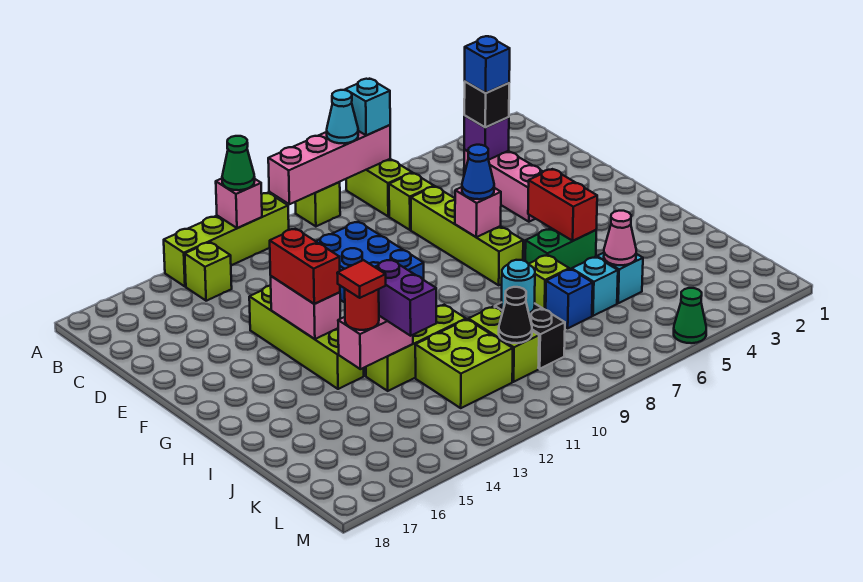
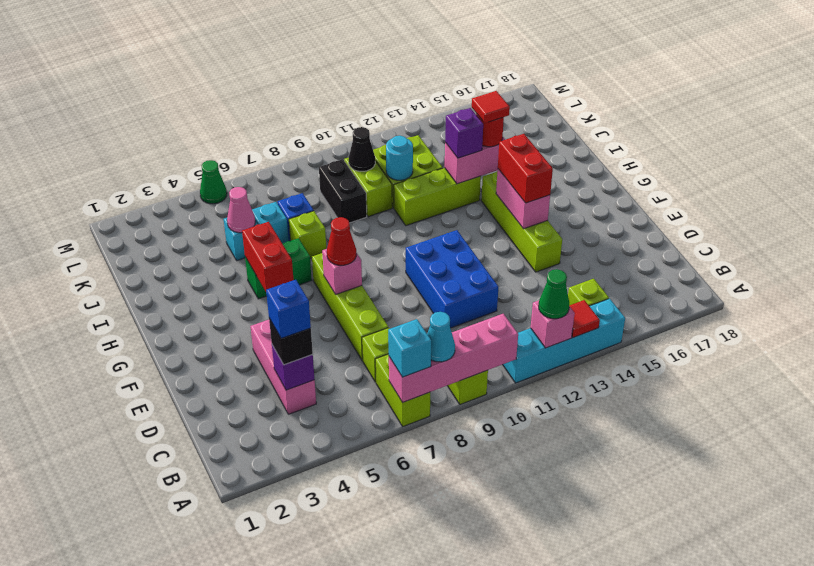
lime 1x4 brick [164,193,289,287] -> cyan 1x4 brick [503,299,625,383]
none -> red 1x1 tile [569,300,600,338]
blue 1x1 cone [462,145,494,199] -> red 1x1 cone [327,217,356,265]
purple 1x2 brick [375,259,436,336] -> purple 1x1 brick [445,108,483,158]
cyan 1x1 round brick [502,260,535,313] -> cyan 1x1 round brick moved to [386,136,413,180]

